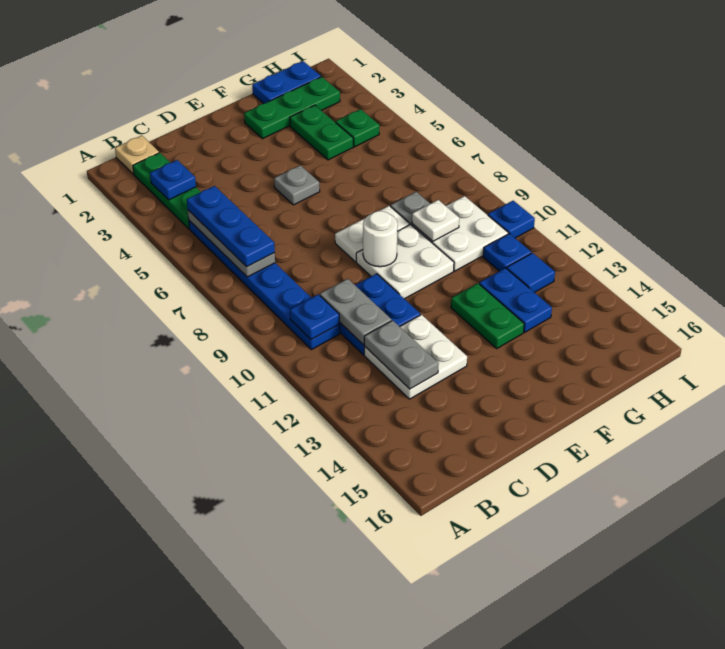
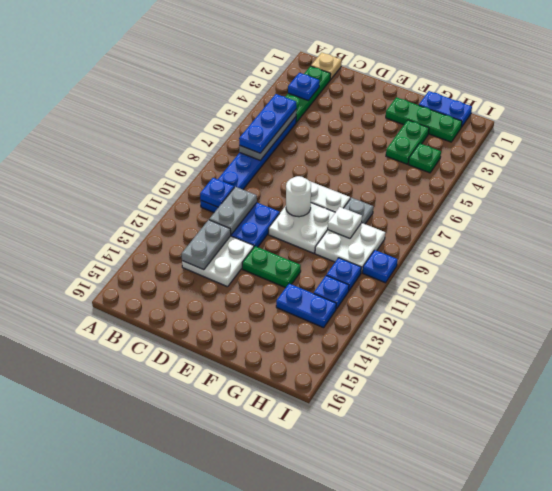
grey 1x1 plate [274,165,320,205] -> none
green 1x2 plate [451,283,524,348] -> green 1x2 plate turned to [242,246,301,288]
blue 1x2 plate [479,268,552,332] -> blue 1x2 plate turned to [276,284,336,328]
blue 1x1 tile [507,253,555,293] -> blue 1x1 plate [314,276,349,309]

